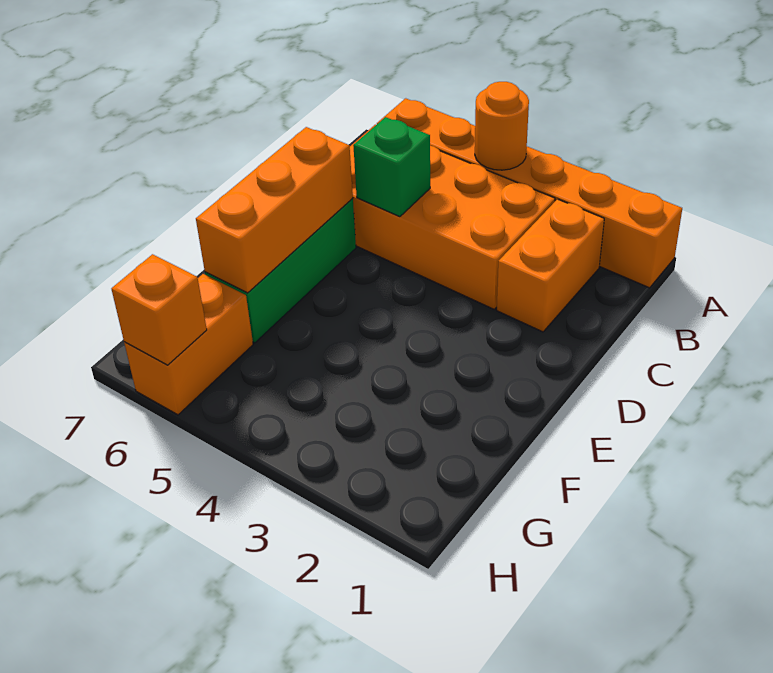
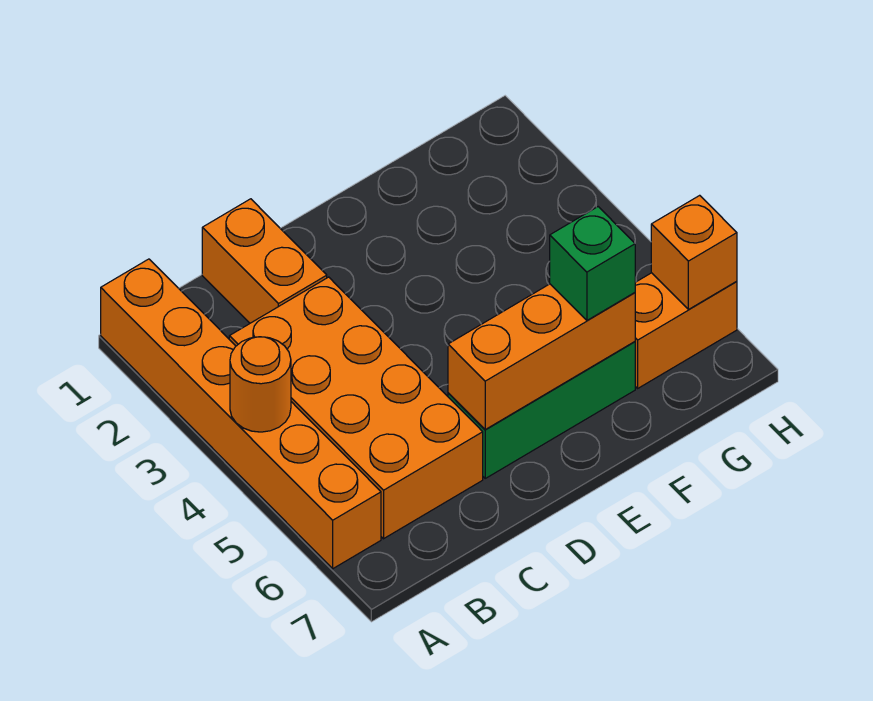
orange 1x2 brick [497,199,604,332] -> orange 1x2 brick turned to [202,199,327,323]
green 1x1 brick [353,117,430,217] -> green 1x1 brick moved to [550,207,635,320]

